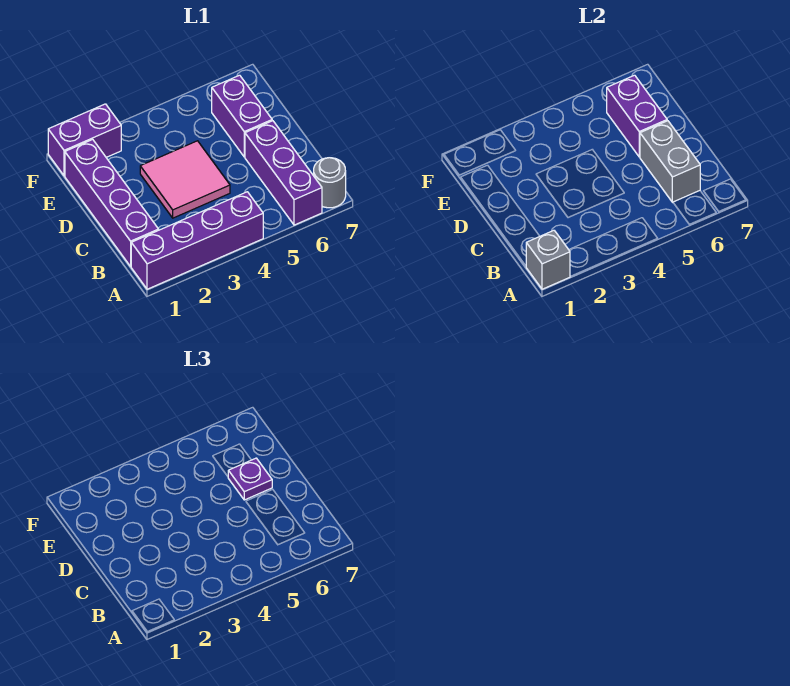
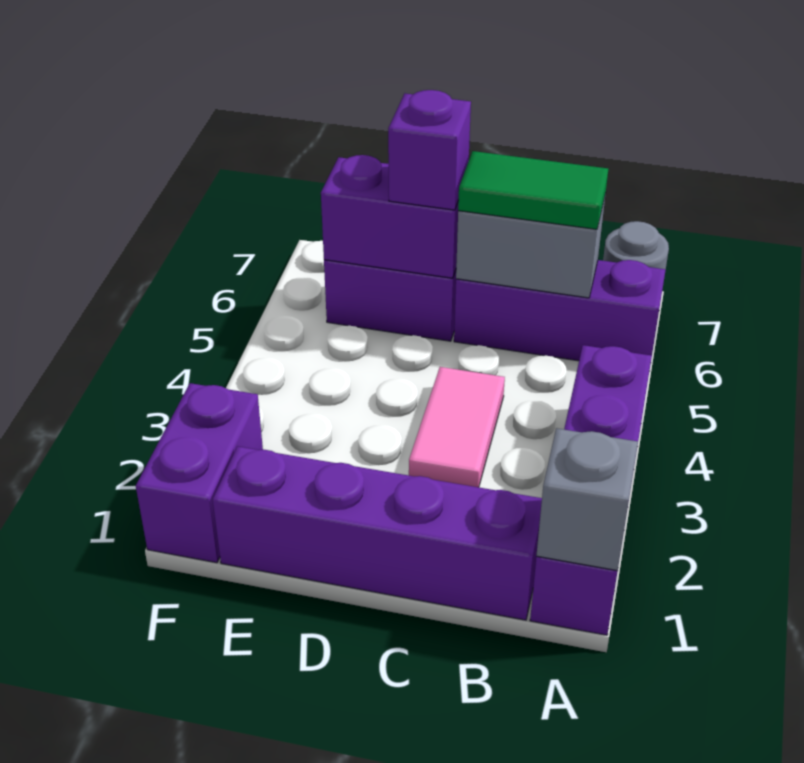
none -> green 1x2 tile [458,151,608,229]
pink 2x2 tile [140,141,230,218] -> pink 1x2 tile [409,367,505,487]
purple 1x1 plate [228,458,272,500] -> purple 1x1 brick [388,90,471,210]

